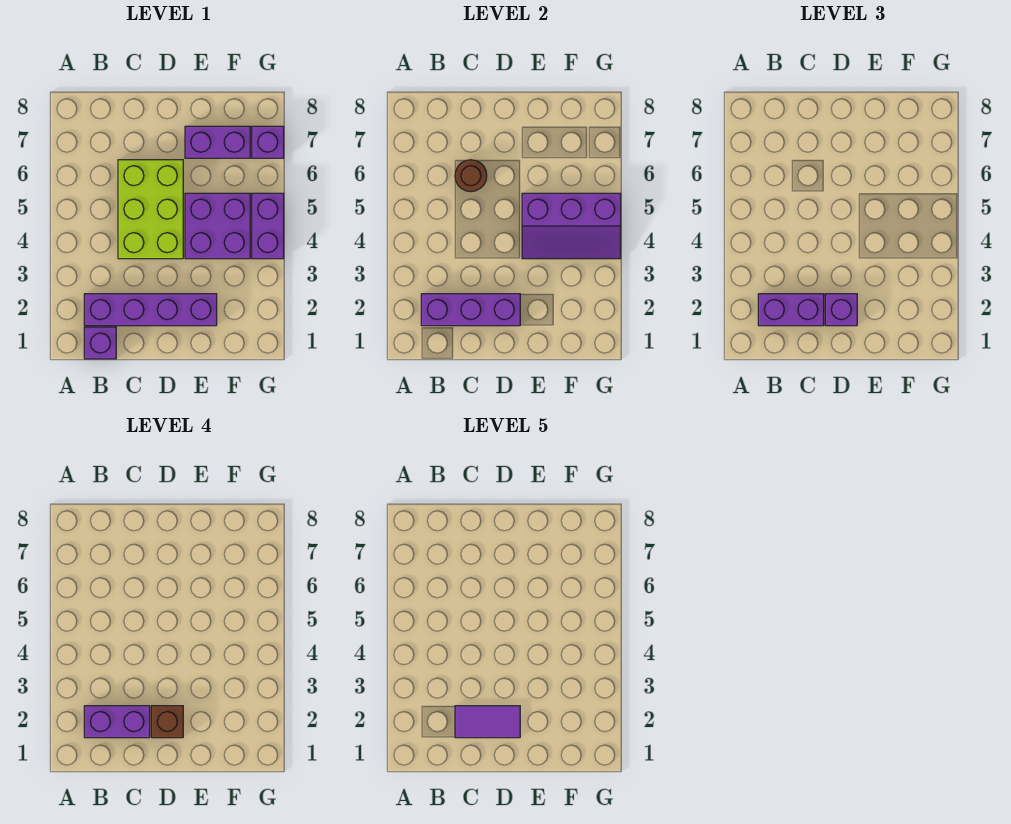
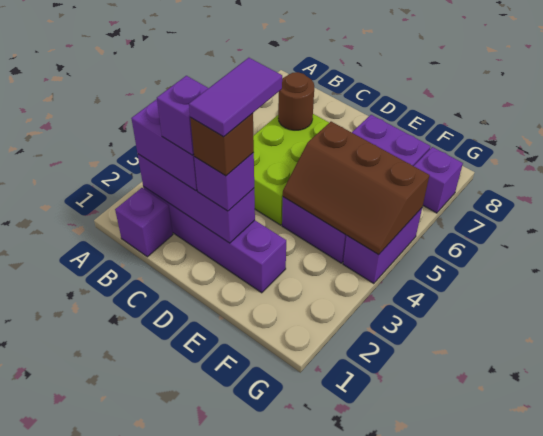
purple 1x2 brick [84,706,150,738] -> purple 1x1 brick [157,76,208,155]
purple 1x2 tile [455,706,520,738] -> purple 1x2 tile turned to [189,58,282,137]
purple 2x3 slope [522,193,621,259] -> brown 2x3 slope [283,122,429,255]

